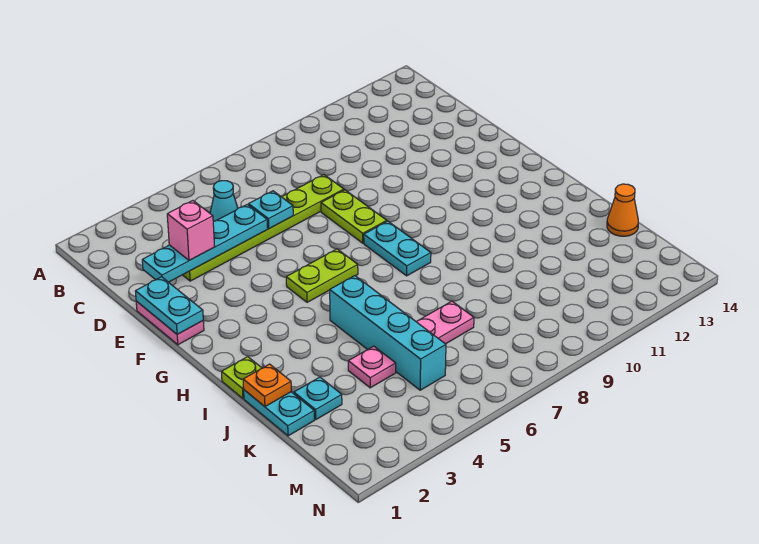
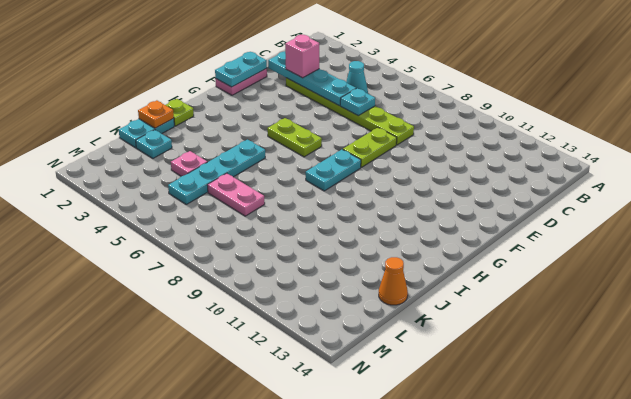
cyan 1x4 brick [330,276,446,390] -> cyan 1x4 plate [168,140,265,204]

